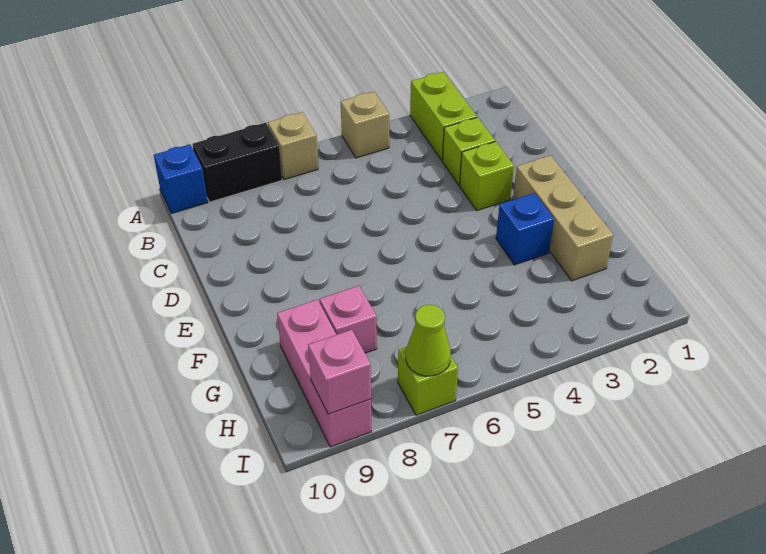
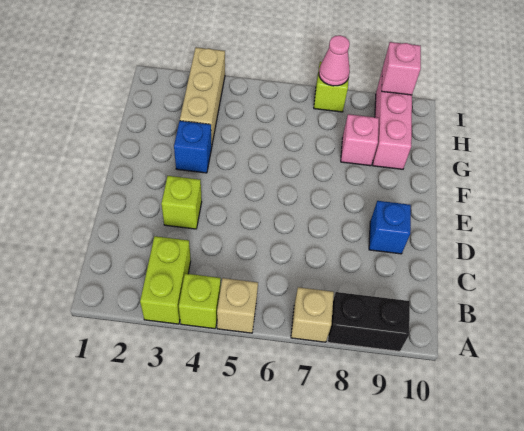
blue 1x1 brick [154,144,208,214] -> blue 1x1 brick moved to [369,201,411,254]
lime 1x1 brick [442,117,495,185] -> lime 1x1 brick moved to [179,274,221,329]
tan 1x3 brick [513,155,613,281] -> tan 1x3 brick moved to [180,47,225,144]
lime 1x1 cone [406,305,451,376] -> pink 1x1 cone [319,35,350,86]

